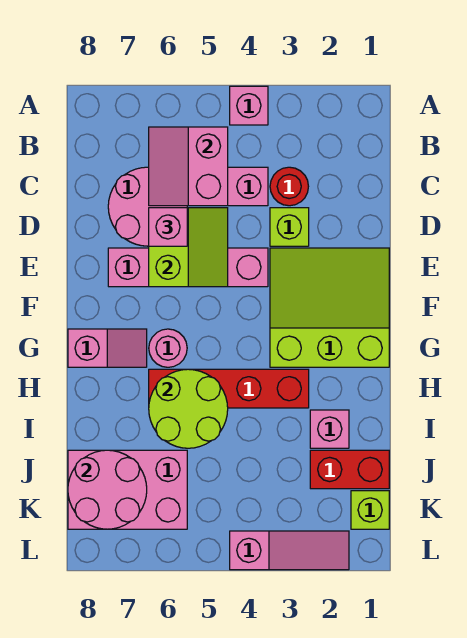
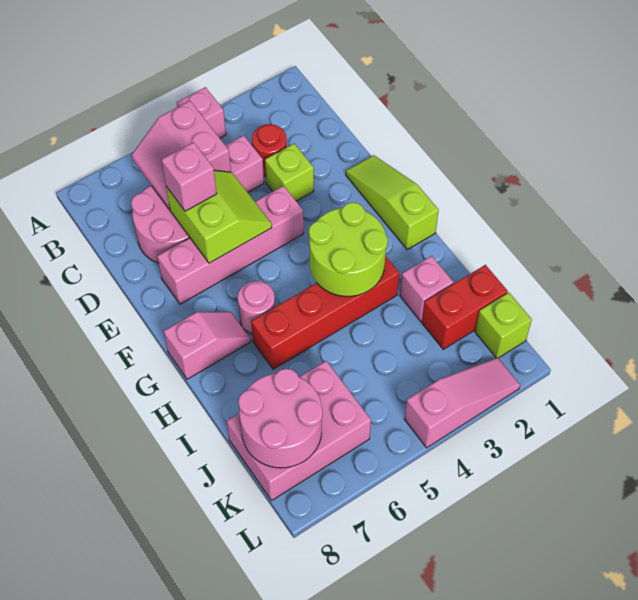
lime 3x3 slope [270,248,389,367] -> lime 1x3 slope [346,155,439,250]
lime 2x2 round brick [149,369,228,448] -> lime 2x2 round brick moved to [309,202,388,297]

